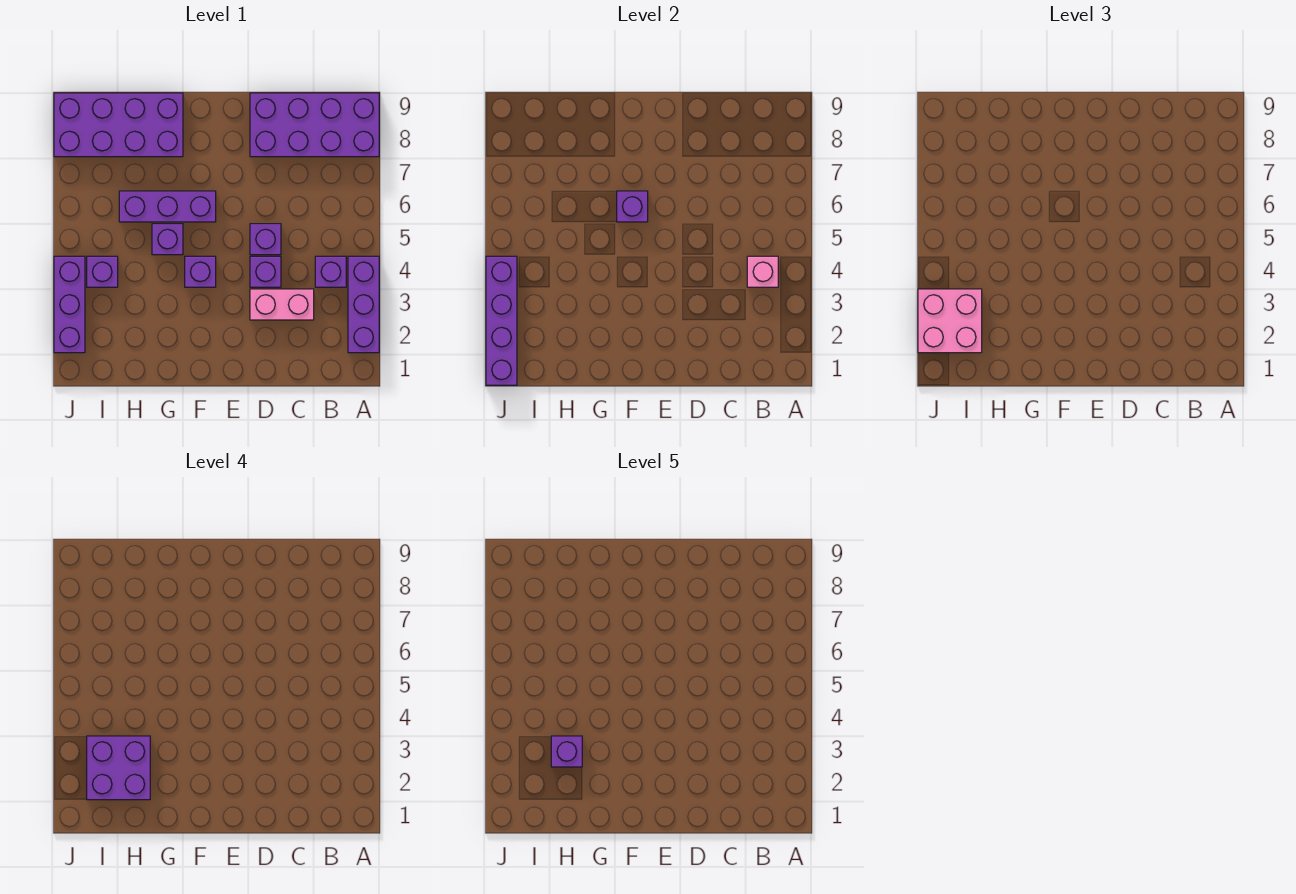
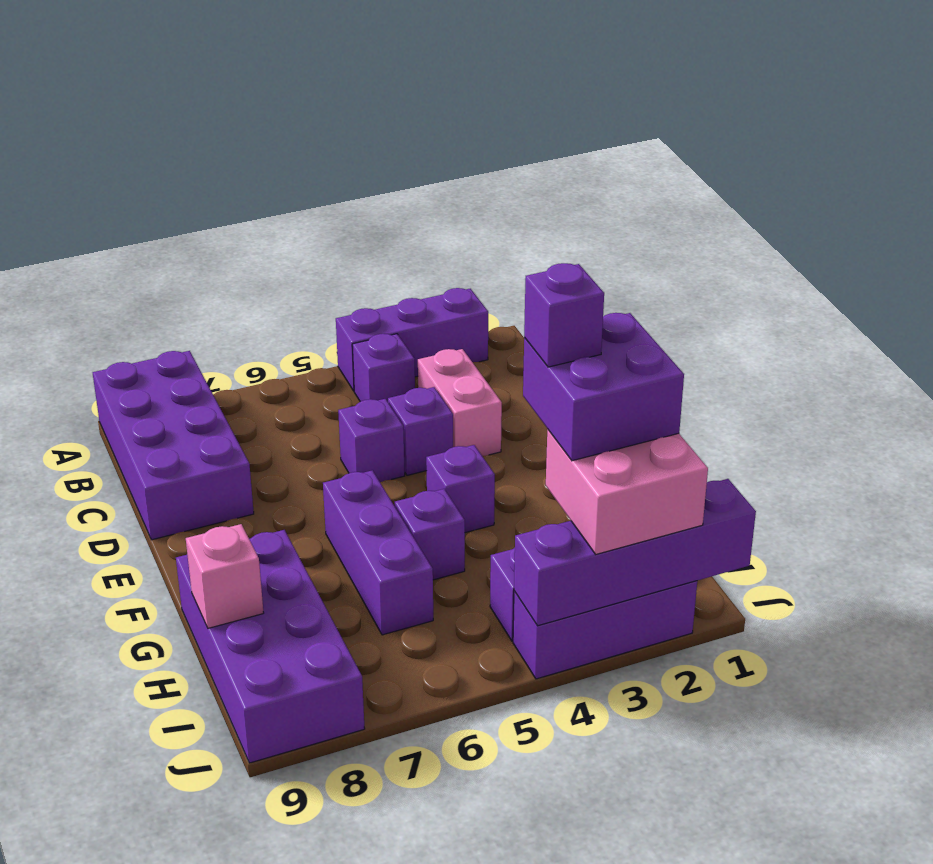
pink 1x1 brick [747,256,778,287] -> pink 1x1 brick moved to [186,524,264,628]
purple 1x1 brick [617,191,648,222] -> none

